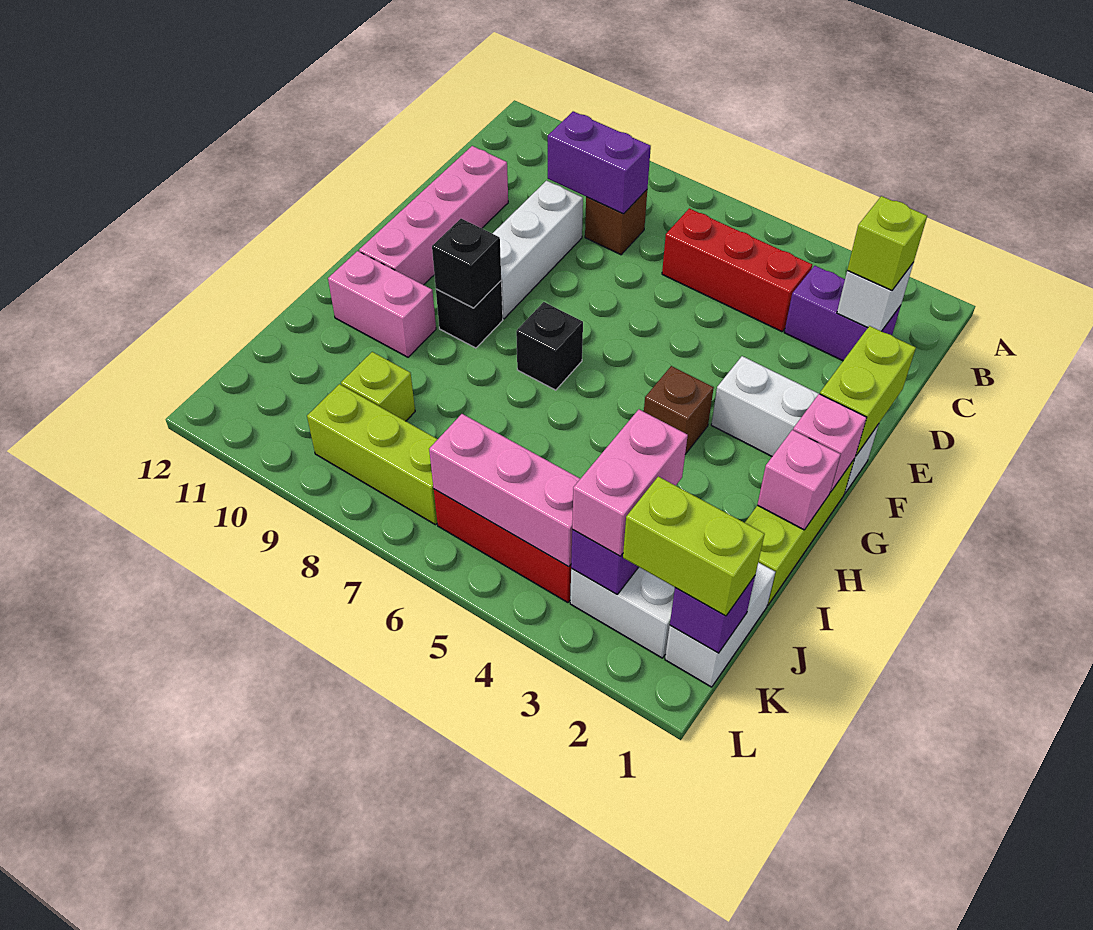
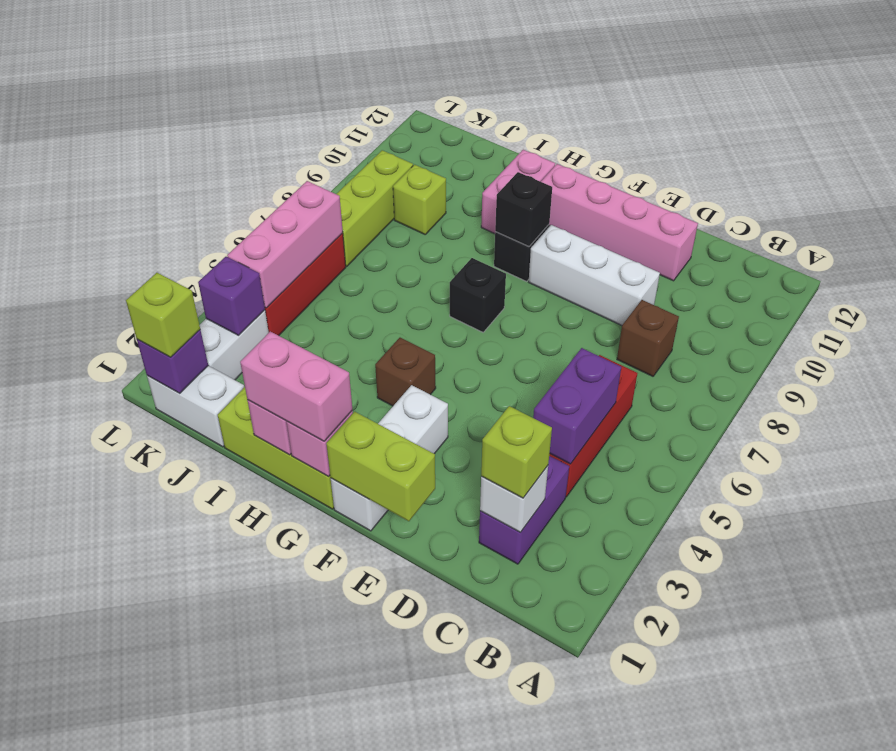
purple 1x2 brick [548,111,651,214] -> purple 1x2 brick moved to [533,348,621,464]
pink 1x2 brick [572,410,688,556] -> pink 1x2 brick moved to [240,331,352,441]
lime 1x2 brick [623,477,765,616] -> lime 1x1 brick [126,273,200,357]

